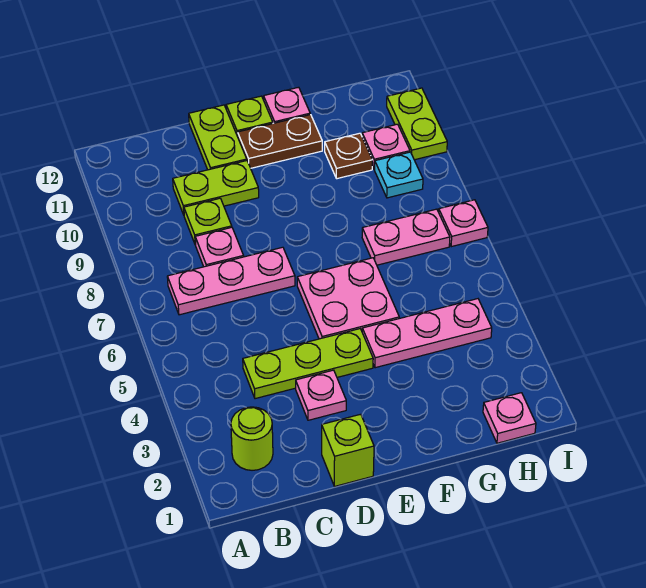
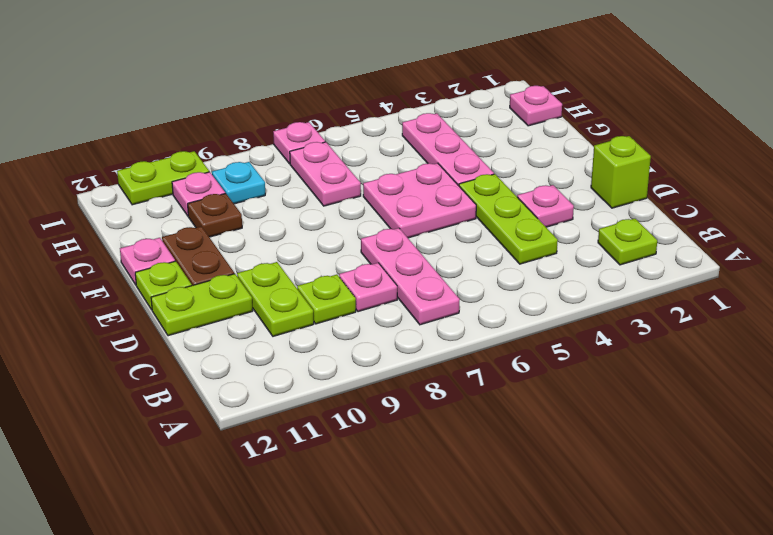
lime 1x1 round brick [231,407,273,470] -> lime 1x1 plate [598,219,657,265]

